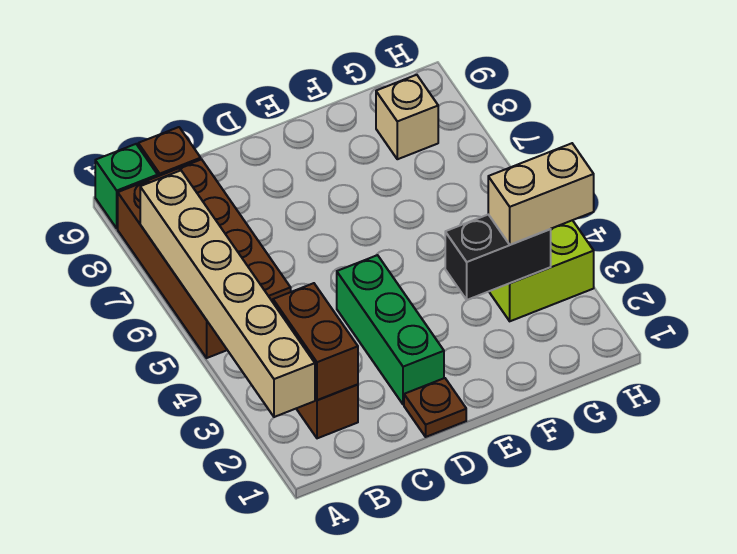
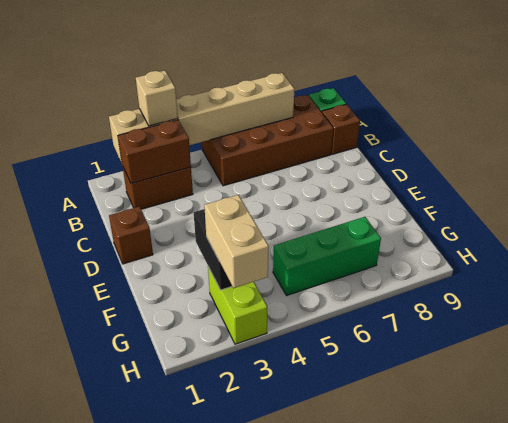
brown 1x1 plate [404,378,466,437] -> brown 1x1 brick [109,207,153,264]
green 1x3 brick [337,255,444,405] -> green 1x3 brick moved to [273,217,381,296]
tan 1x1 brick [376,75,438,159] -> tan 1x1 brick moved to [136,71,178,126]

